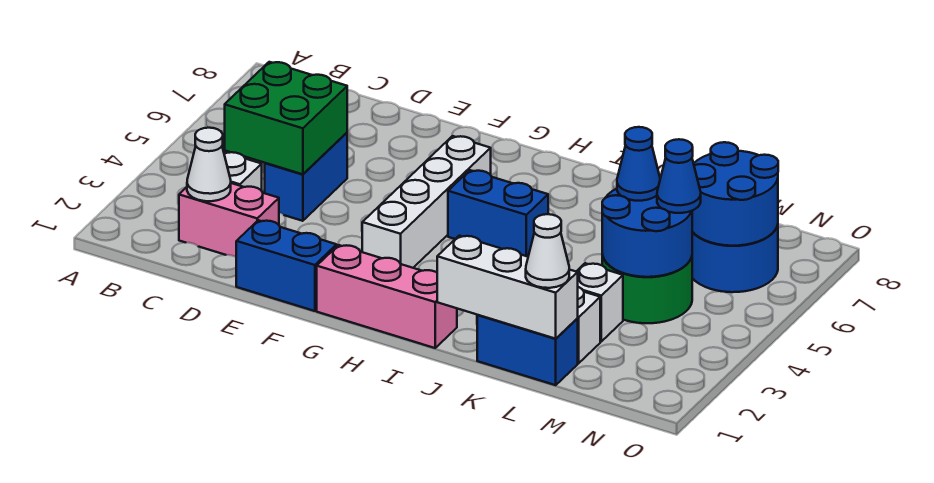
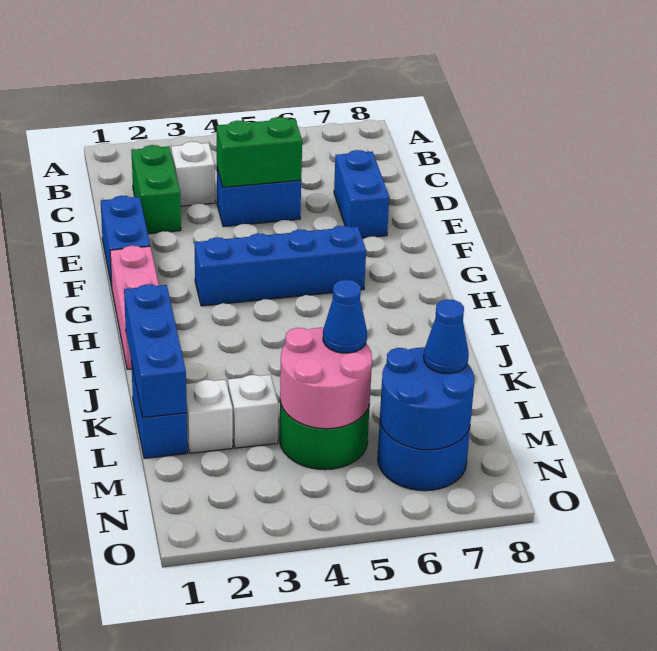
pink 1x2 brick [179,183,279,257] -> green 1x2 brick [131,145,181,234]
white 1x1 cone [187,128,231,201] -> none
green 2x2 brick [225,62,347,174] -> green 1x2 brick [217,117,302,187]
white 1x4 brick [362,136,491,268] -> blue 1x4 brick [195,226,366,306]
blue 1x2 brick [448,170,548,257] -> blue 1x2 brick moved to [334,150,389,238]
white 1x3 brick [437,236,578,339] -> blue 1x3 brick [124,284,187,417]
white 1x1 cone [526,214,569,288] -> none
blue 2x2 round brick [602,189,692,277] -> pink 2x2 round brick [280,328,372,429]
blue 1x1 cone [657,139,701,213] -> blue 1x1 cone moved to [424,299,469,374]

